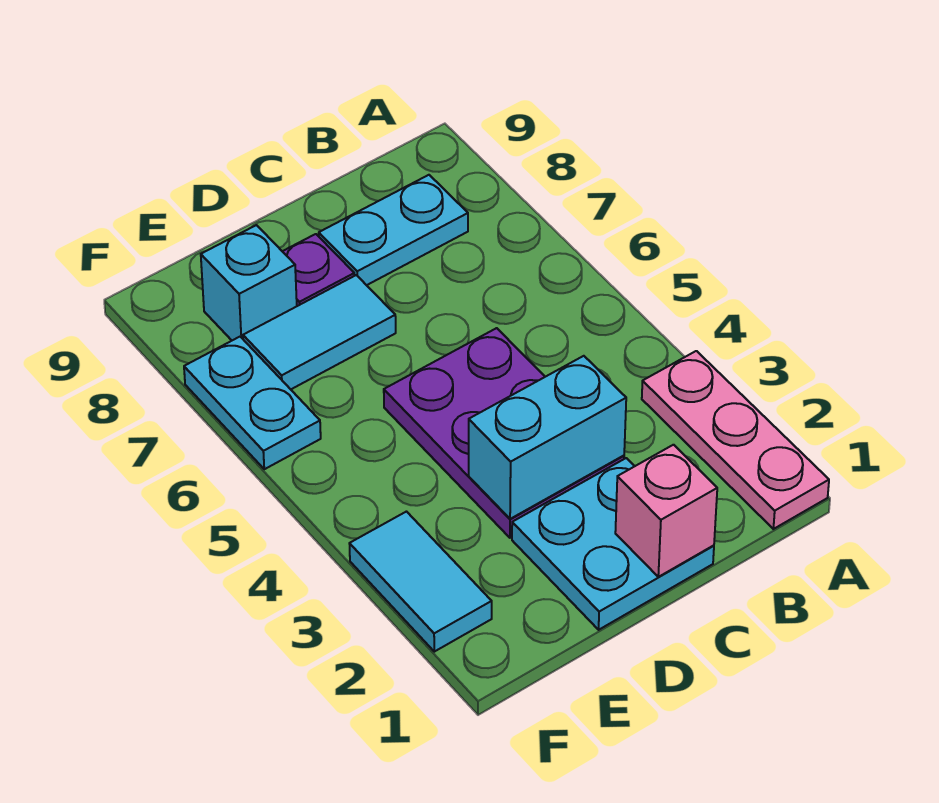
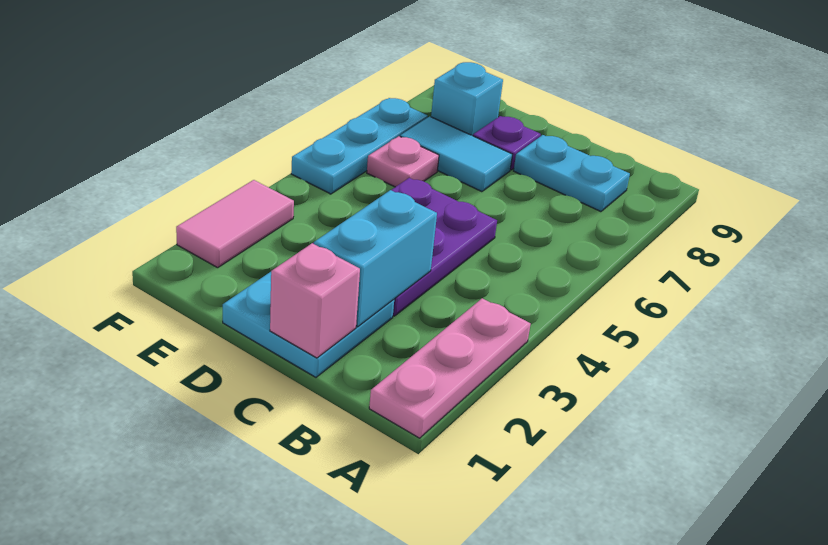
cyan 1x2 brick [469,356,626,519] -> cyan 1x2 brick turned to [314,190,437,327]
none -> pink 1x1 plate [367,136,439,187]
cyan 1x2 tile [349,512,492,652] -> pink 1x2 tile [176,180,294,268]
cyan 1x2 plate [184,337,321,469] -> cyan 1x3 plate [291,98,428,194]

